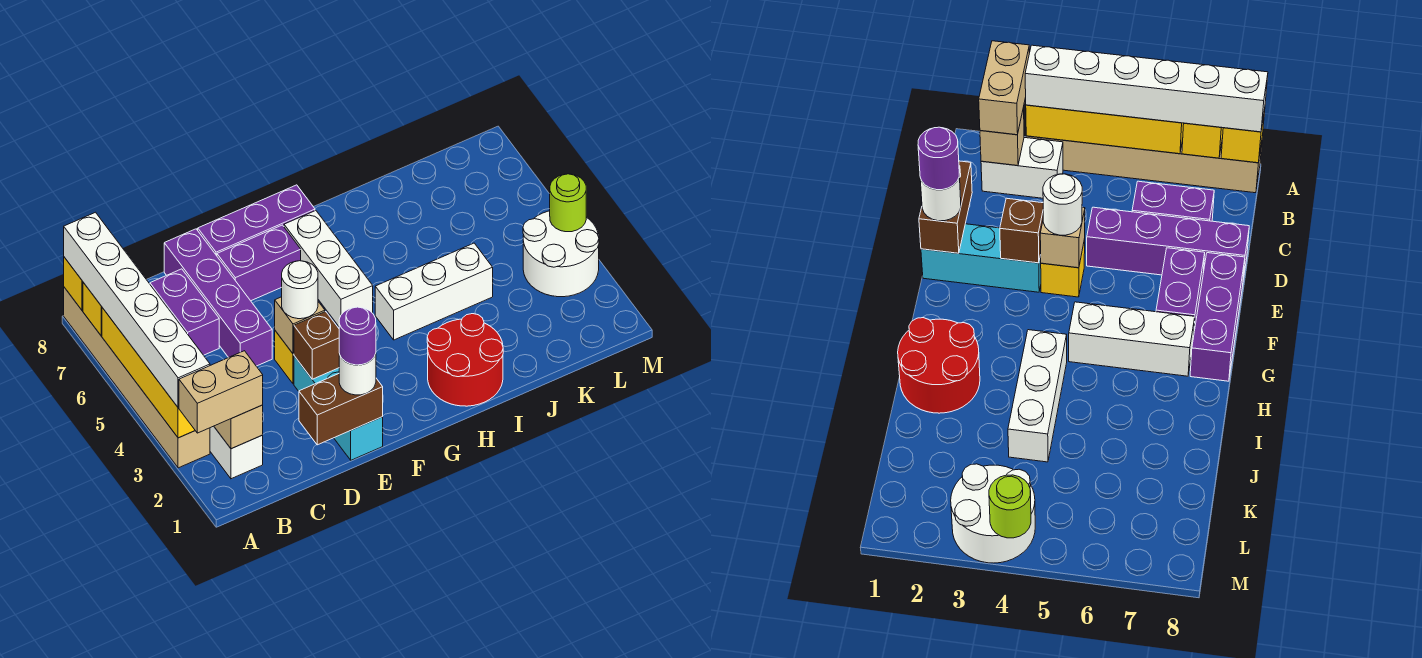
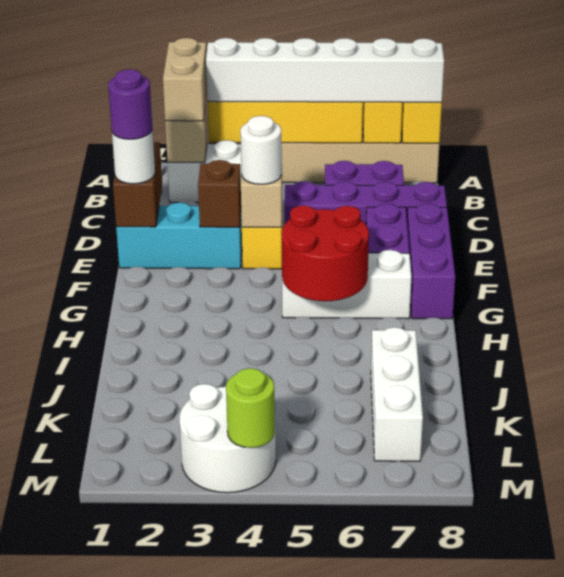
red 2x2 round brick [427,314,503,406] -> red 2x2 round brick moved to [282,206,369,301]
white 1x3 brick [375,243,493,340] -> white 1x3 brick moved to [371,327,423,461]

